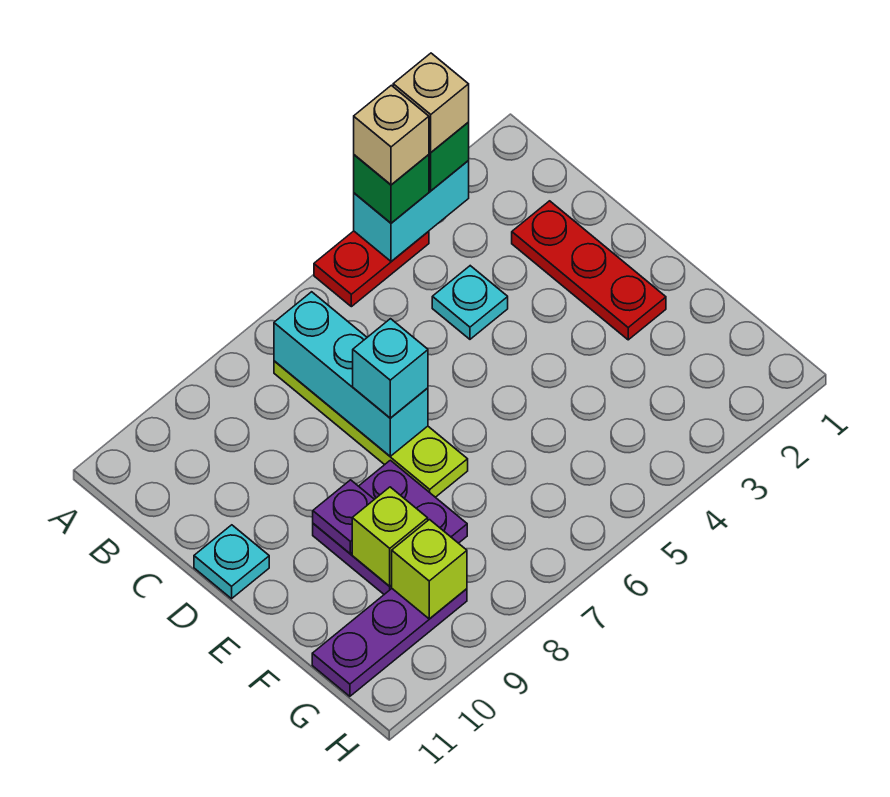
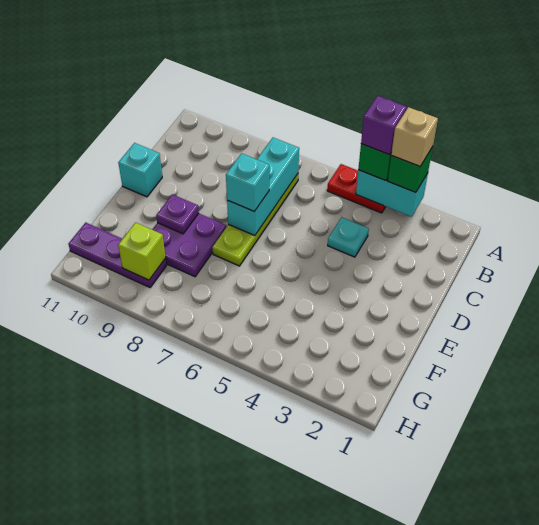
tan 1x1 brick [354,85,429,185] -> purple 1x1 brick [361,96,407,155]
red 1x3 plate [512,201,666,340] -> none
cyan 1x1 plate [194,525,269,599] -> cyan 1x1 brick [118,143,162,197]
lime 1x1 brick [352,487,428,586] -> none

